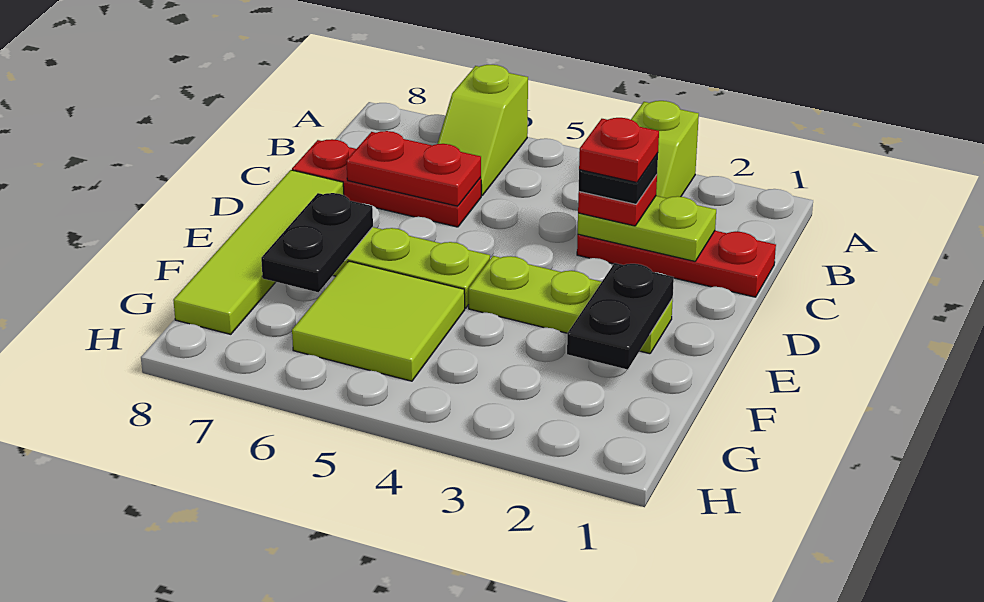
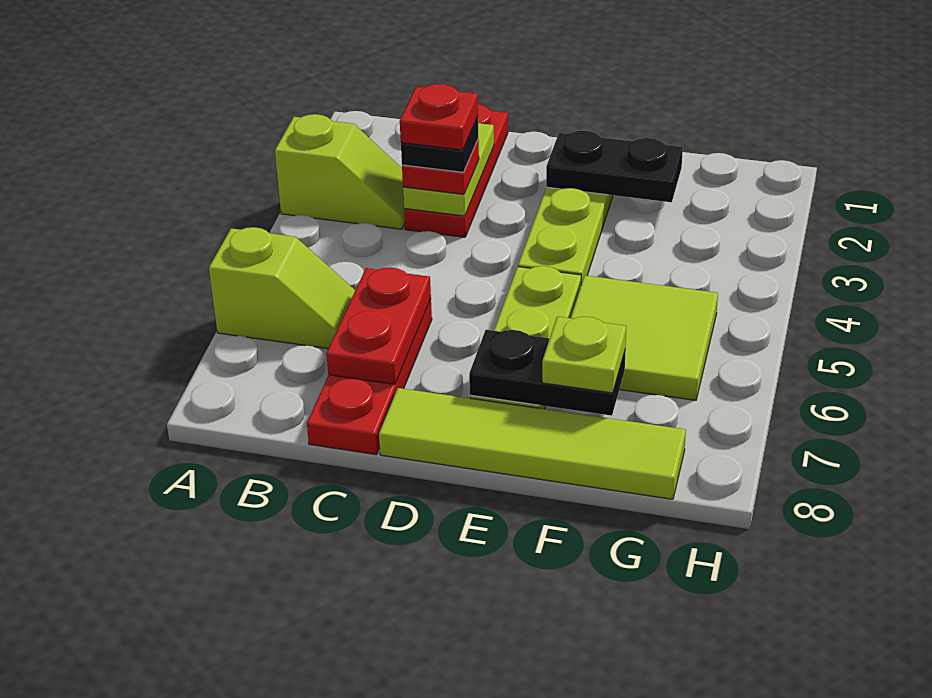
none -> lime 1x1 plate [542,317,626,393]

